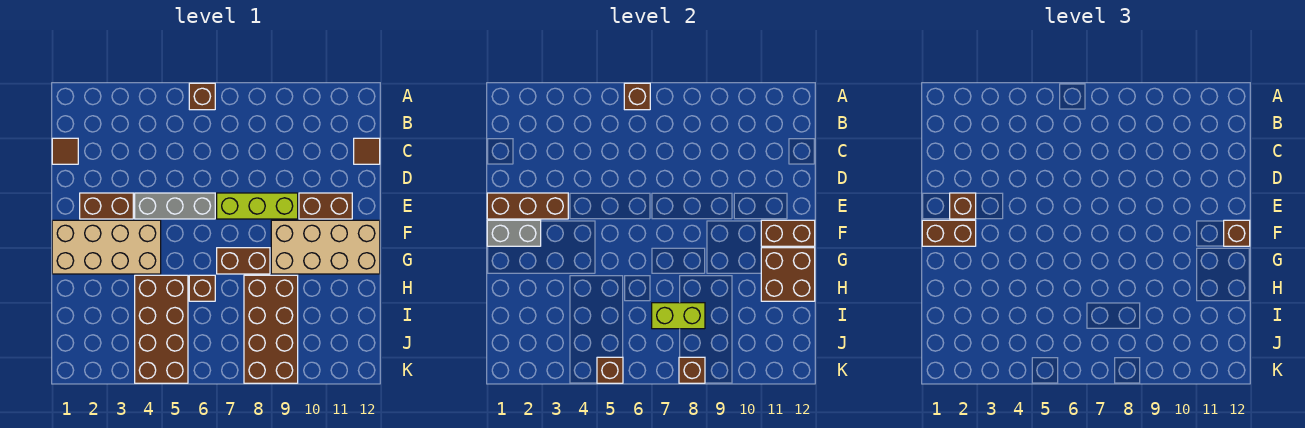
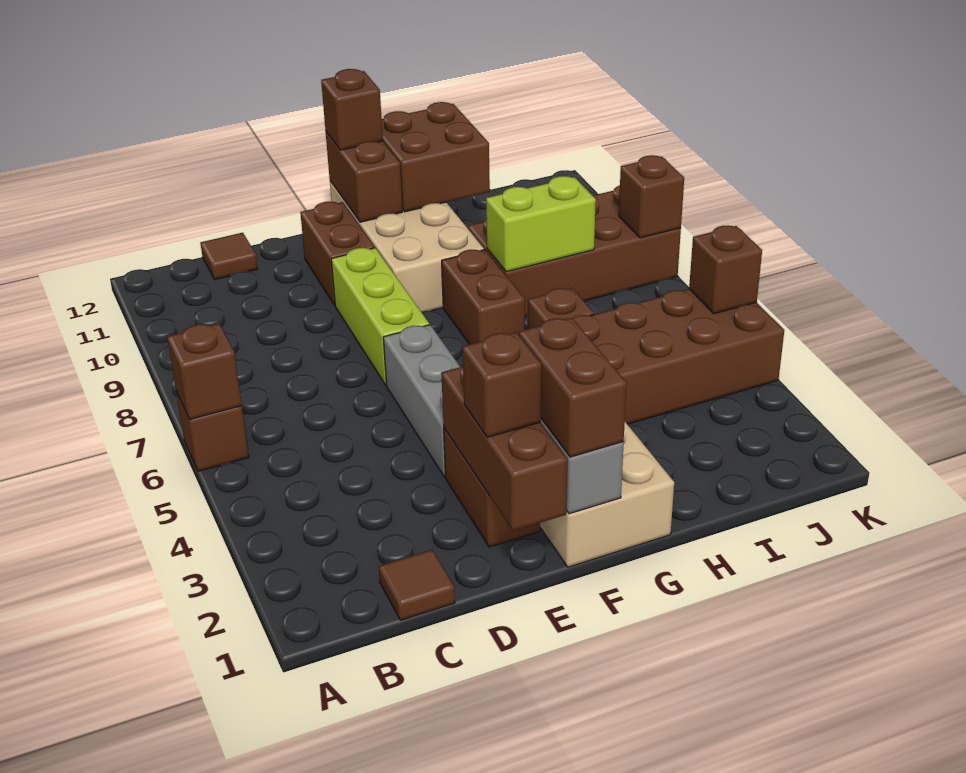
lime 1x2 brick [652,303,705,329] -> lime 1x2 brick turned to [486,176,596,272]

